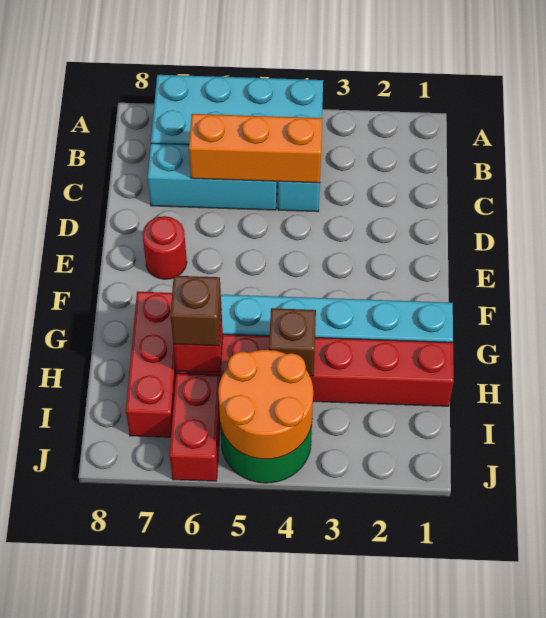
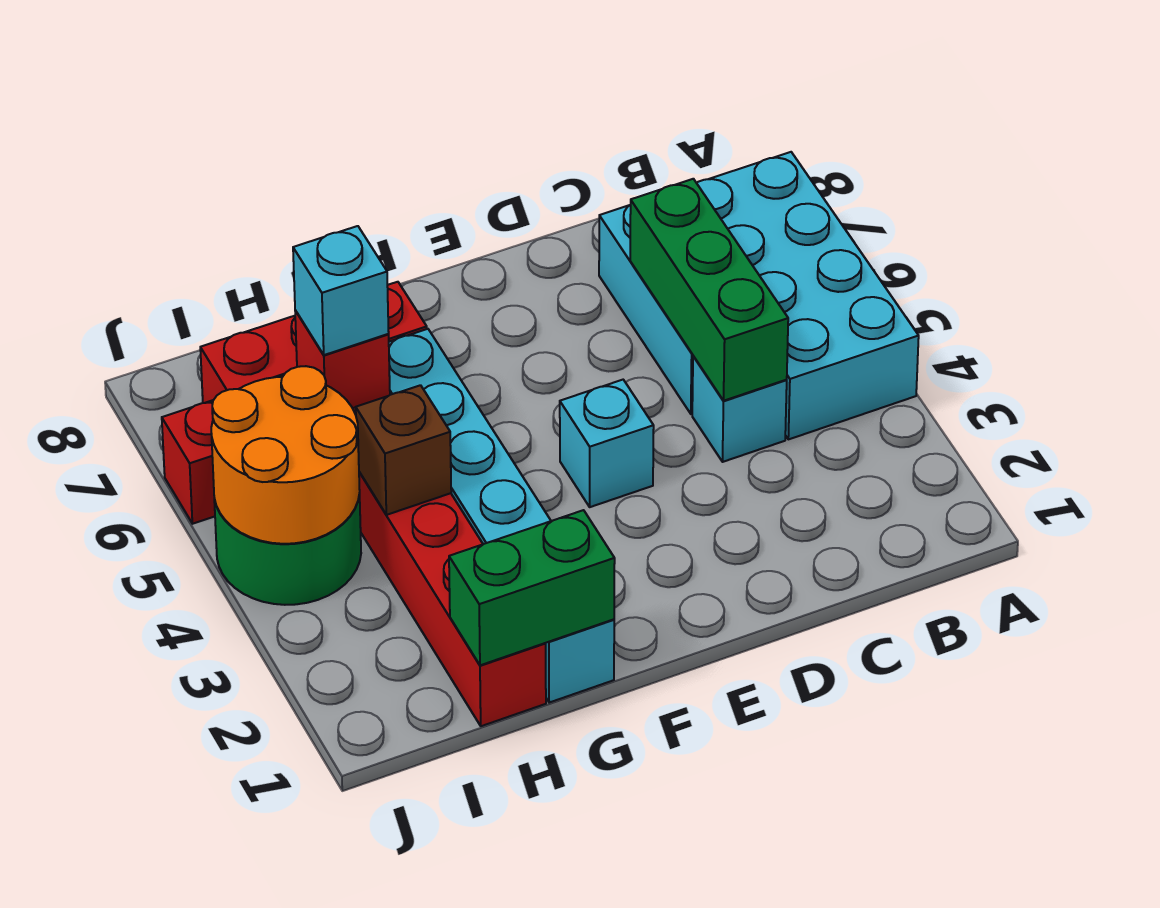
orange 1x3 brick [189,114,322,183] -> green 1x3 brick [630,179,788,401]
none -> cyan 1x1 brick [560,380,654,507]
red 1x1 round brick [142,216,187,279] -> none
none -> green 1x2 brick [449,510,615,665]
brown 1x1 brick [170,276,221,346] -> cyan 1x1 brick [293,226,389,355]

